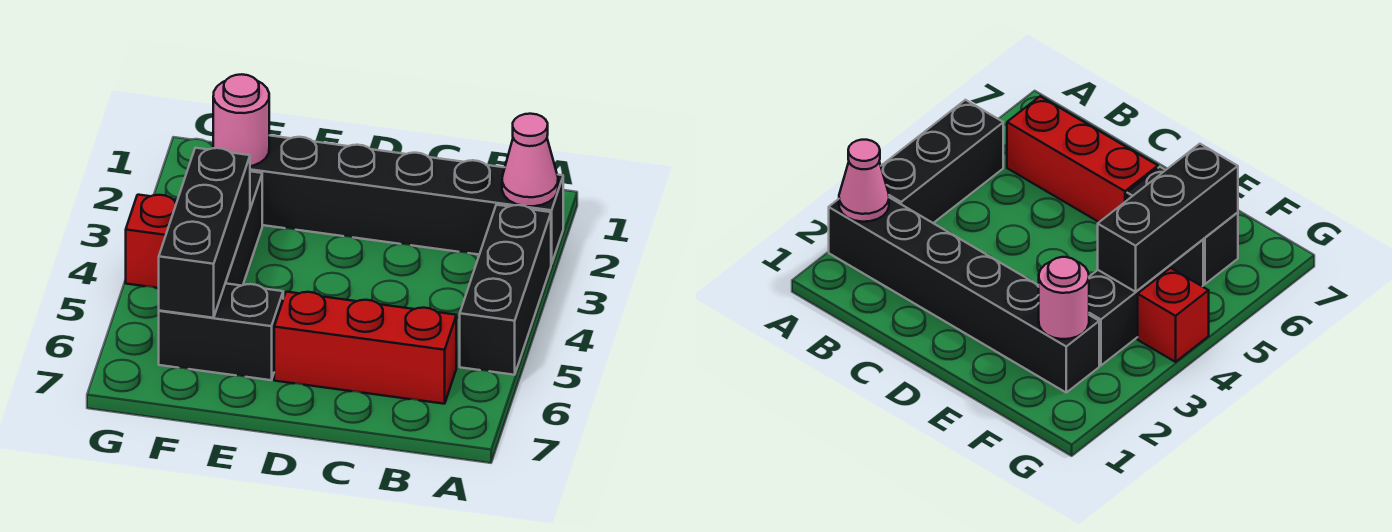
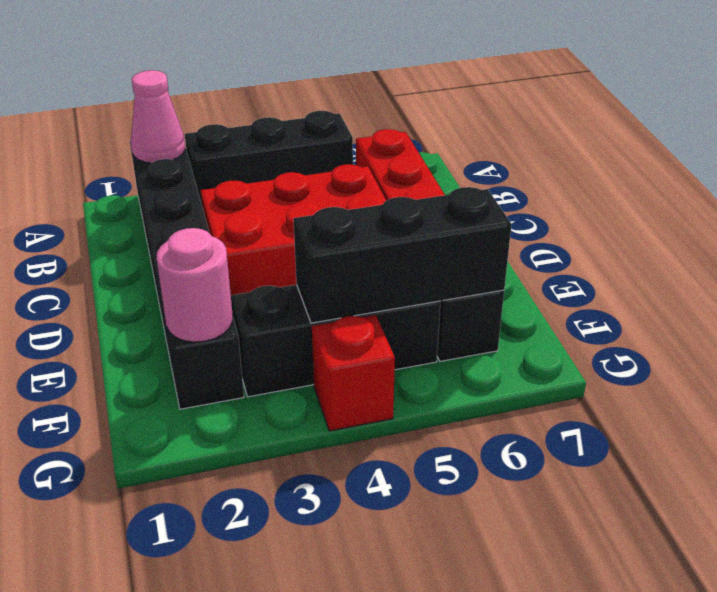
none -> red 2x3 brick [201,164,386,295]

